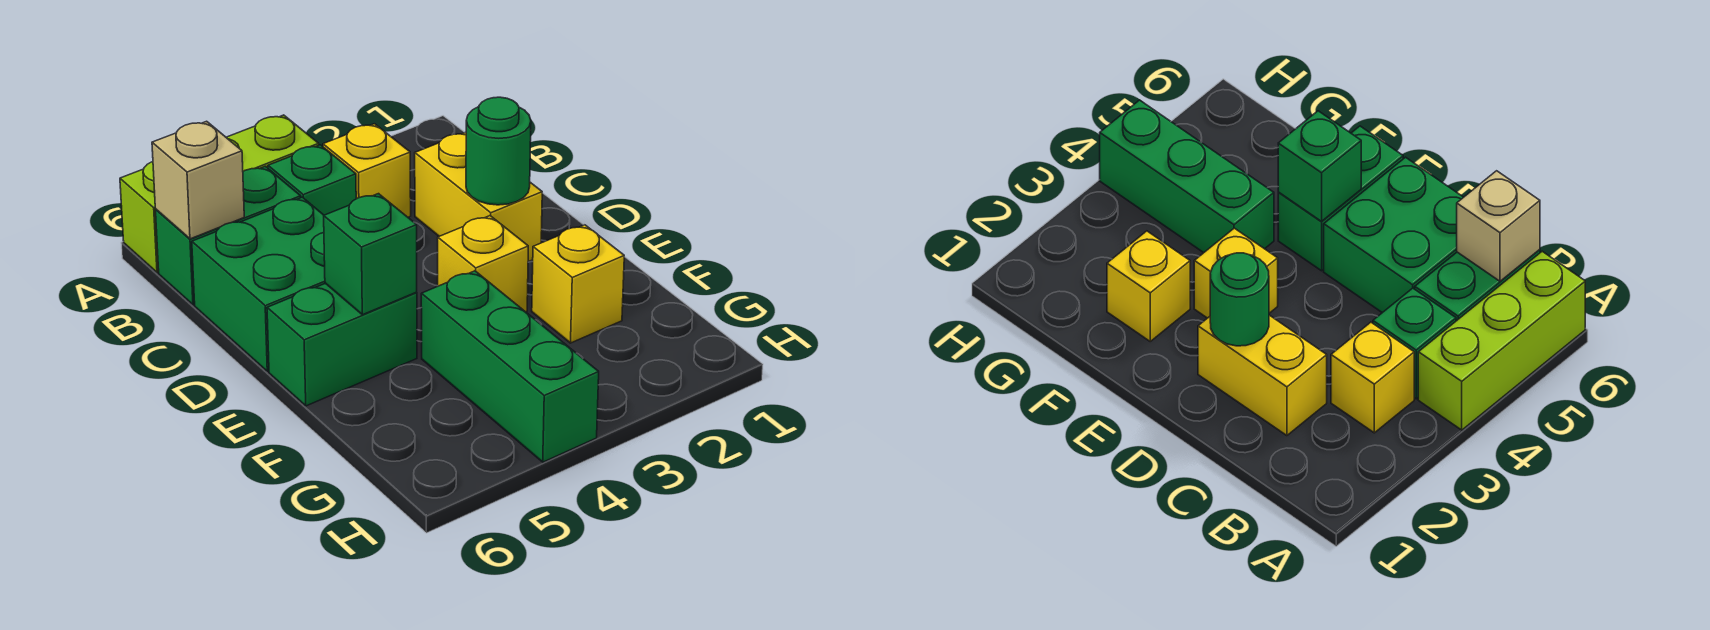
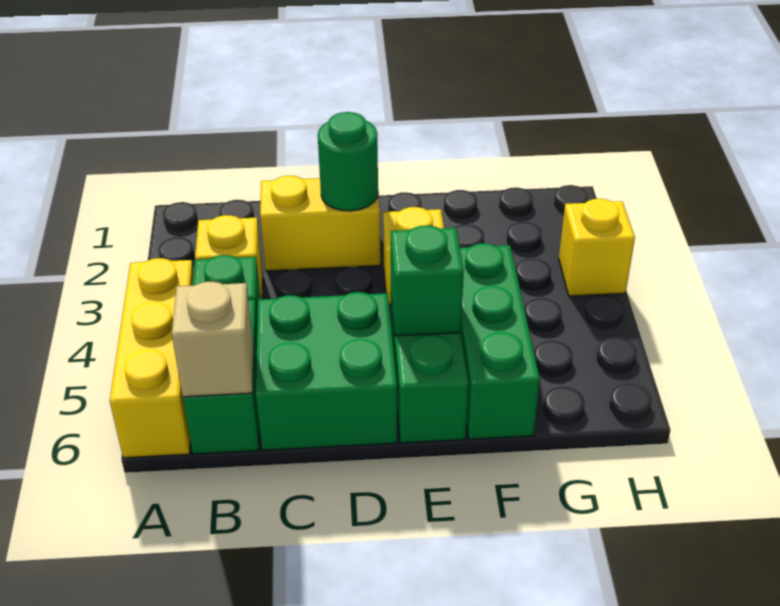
lime 1x3 brick [120,115,319,273] -> yellow 1x3 brick [110,258,194,458]
yellow 1x1 brick [532,225,624,343] -> yellow 1x1 brick moved to [559,199,635,296]
green 1x3 brick [421,271,599,462] -> green 1x3 brick turned to [460,243,540,439]

